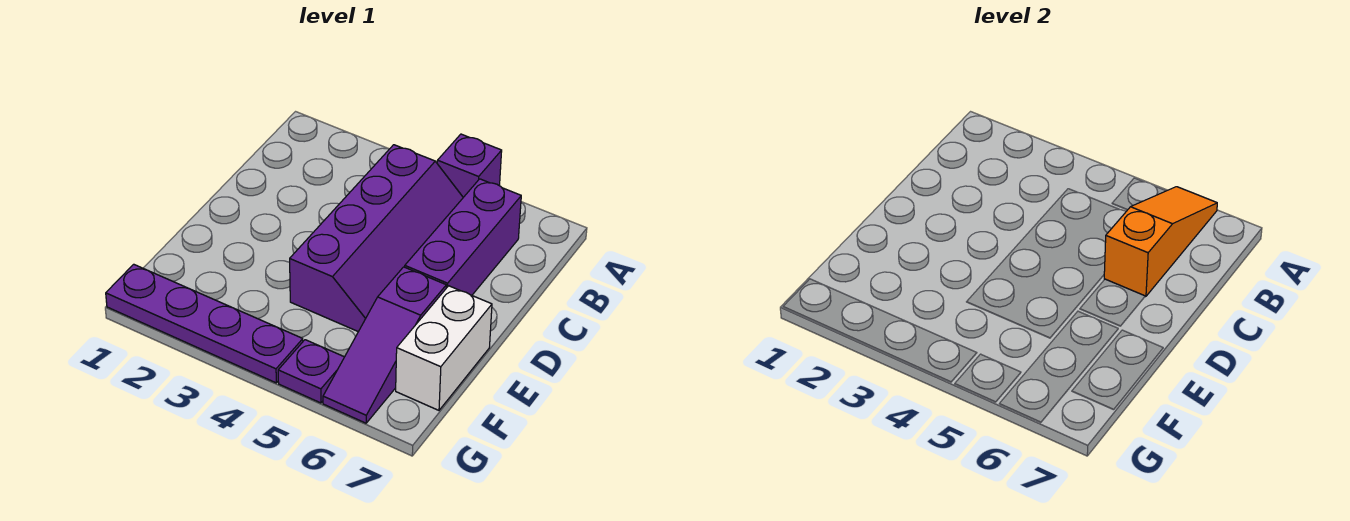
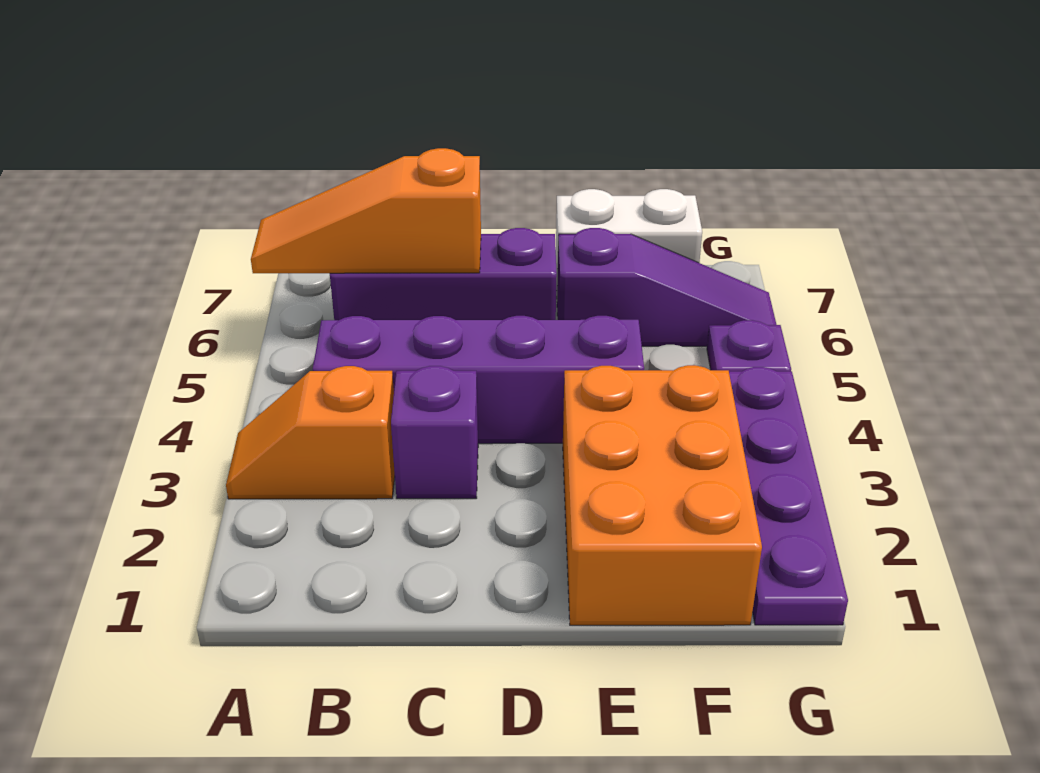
none -> orange 1x2 slope [226,366,395,499]
purple 1x1 brick [437,134,502,197] -> purple 1x1 brick moved to [391,366,478,499]
none -> orange 2x3 brick [563,365,762,625]

